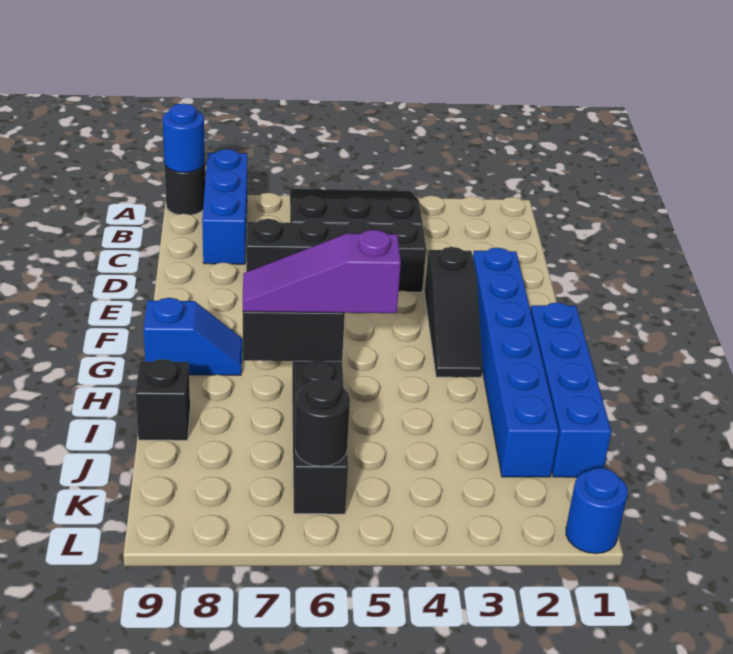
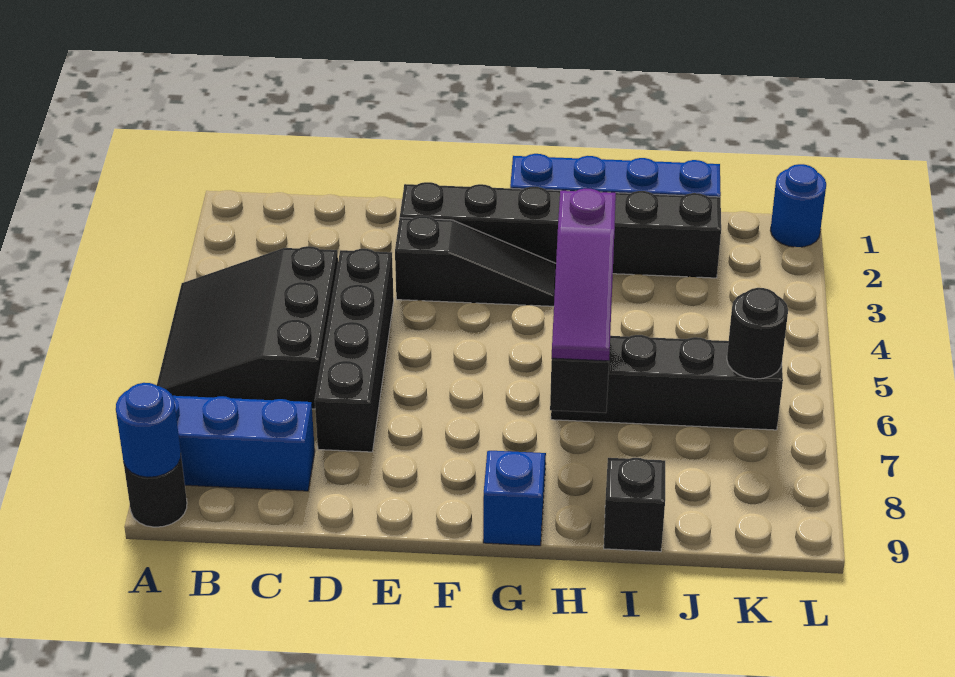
blue 1x6 brick [473,248,559,477] -> black 1x6 brick [400,182,721,278]

